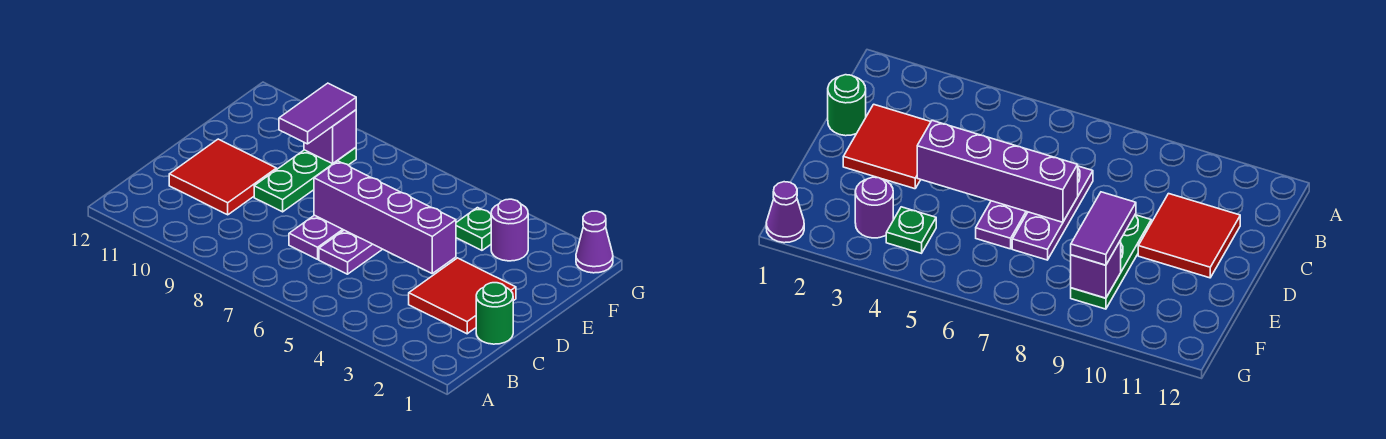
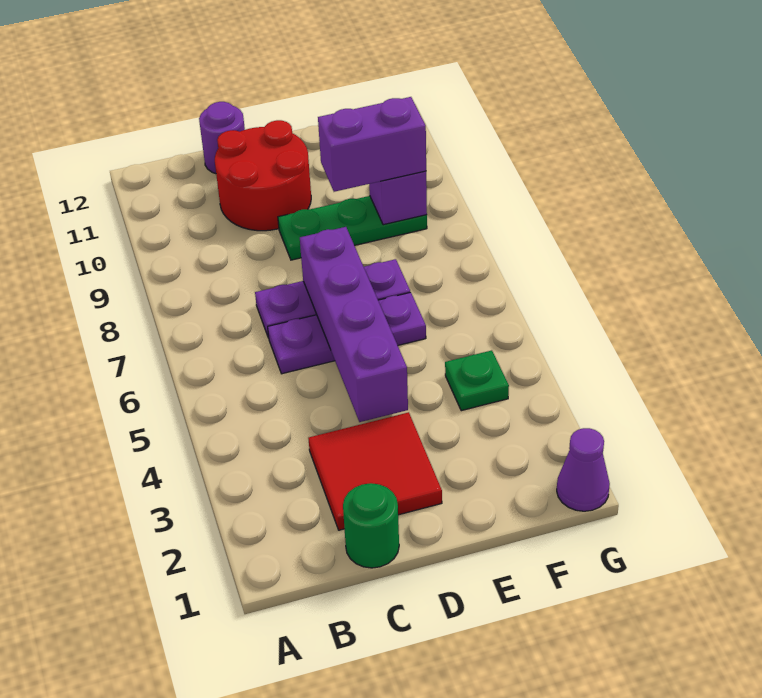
red 2x2 tile [169,139,277,215] -> red 2x2 round brick [215,120,311,231]
purple 1x2 tile [279,83,356,144] -> purple 1x2 brick [318,97,426,192]
purple 1x1 round brick [491,199,528,261] -> purple 1x1 round brick moved to [199,102,245,174]

